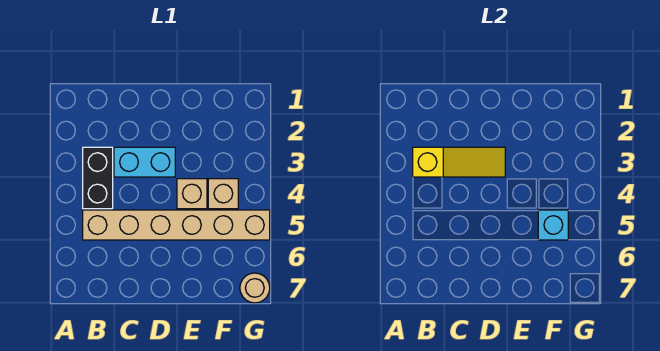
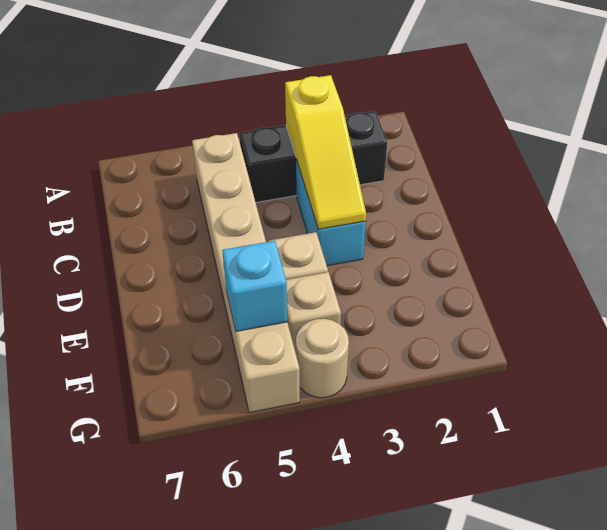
black 1x2 brick [83,147,113,209] -> black 1x3 brick [239,111,387,202]
tan 1x1 round brick [240,273,270,303] -> tan 1x1 round brick moved to [296,319,349,398]

